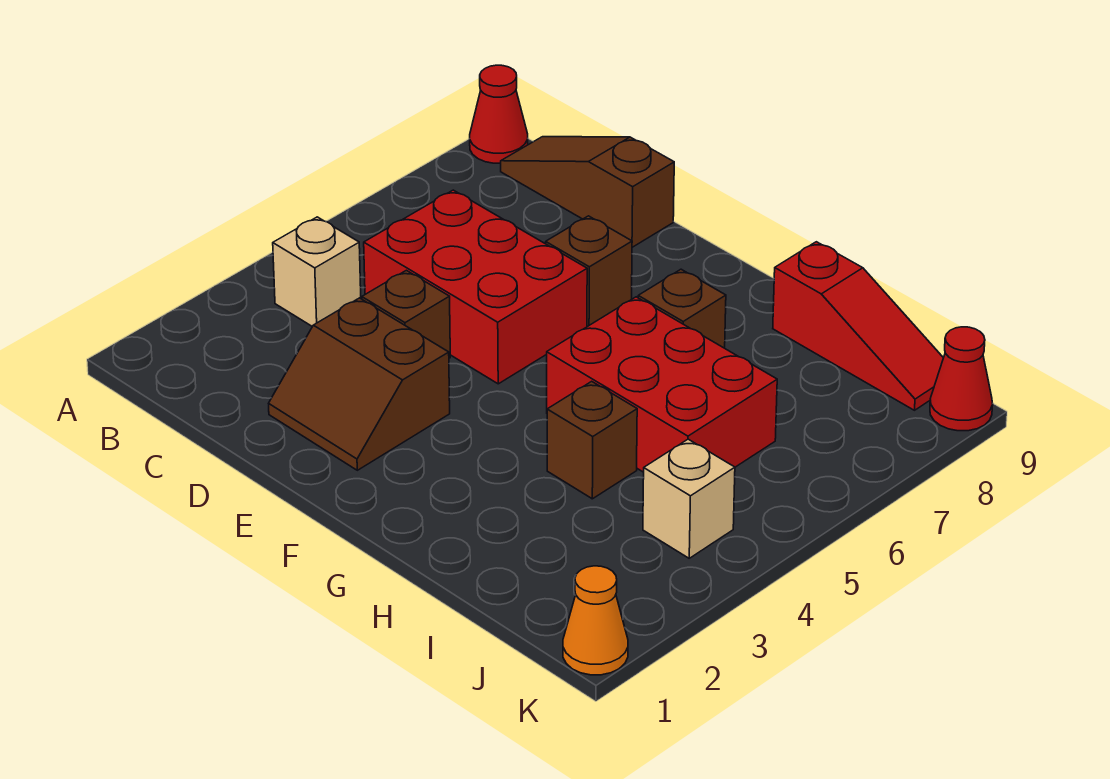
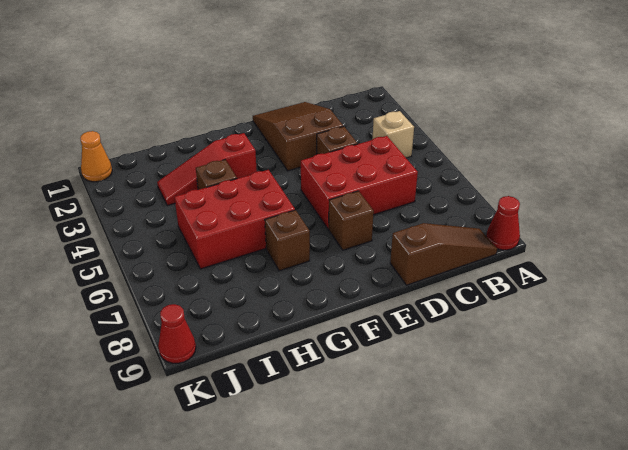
brown 2x2 slope [269,298,450,470] -> brown 2x3 slope [253,102,343,171]
red 1x3 slope [773,242,943,410] -> red 1x3 slope moved to [157,133,257,206]
tan 1x1 brick [643,439,735,558] -> none

